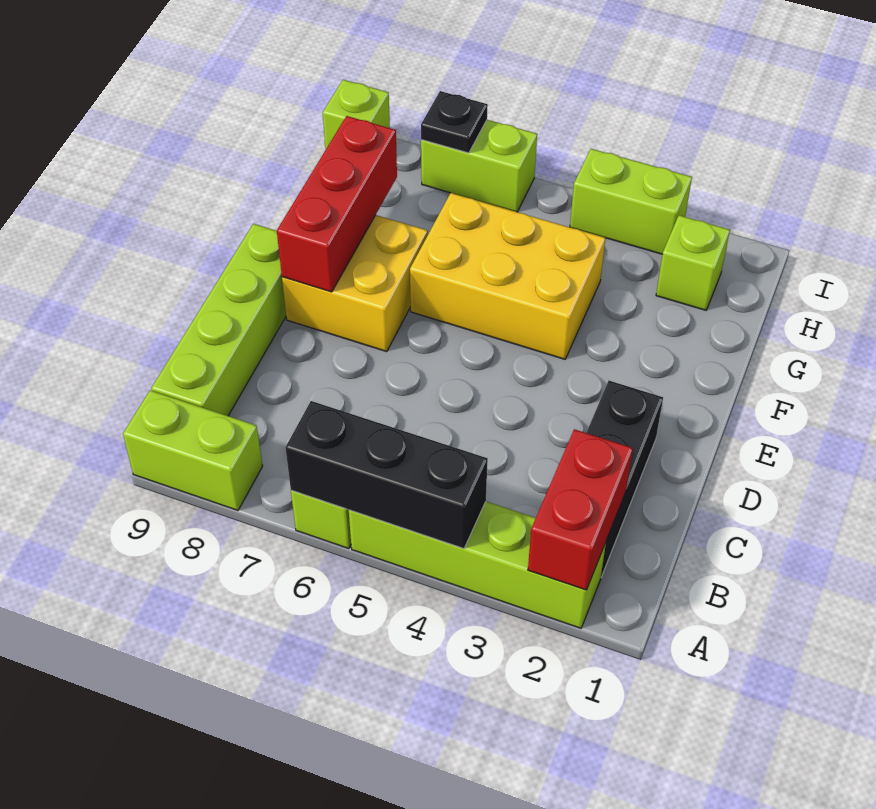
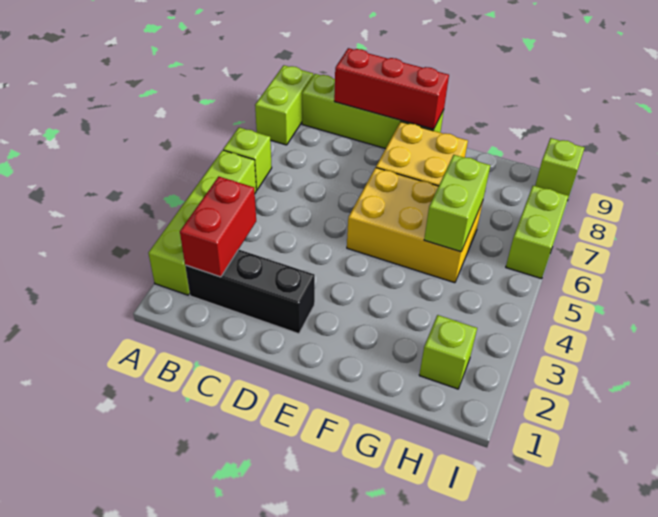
red 1x2 brick [528,429,633,590] -> red 1x2 brick turned to [180,176,256,277]
black 1x3 brick [285,401,488,549] -> none
red 1x3 brick [277,116,397,292] -> red 1x3 brick moved to [334,48,449,129]
yellow 2x3 brick [410,193,605,359] -> yellow 2x3 brick turned to [347,168,483,283]
lime 1x2 brick [570,149,692,254] -> lime 1x2 brick moved to [424,155,490,252]
black 1x1 plate [421,91,488,153] -> none

